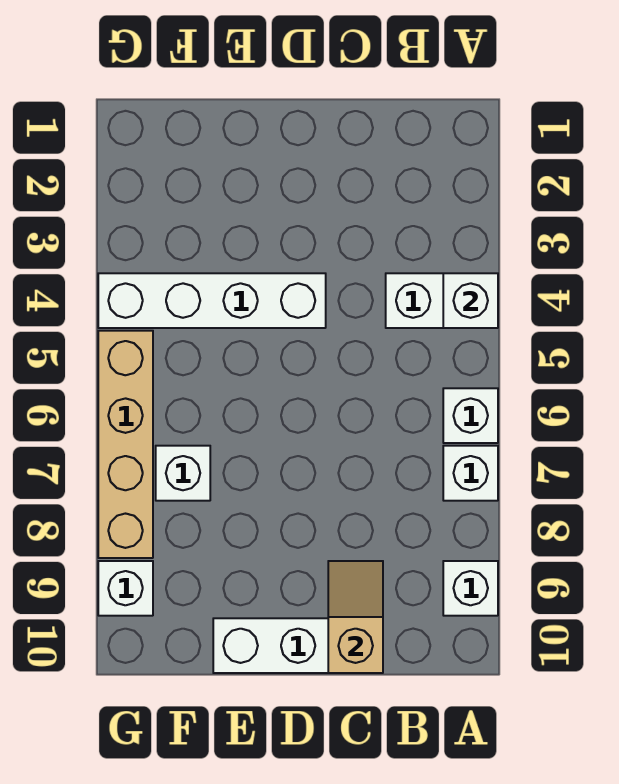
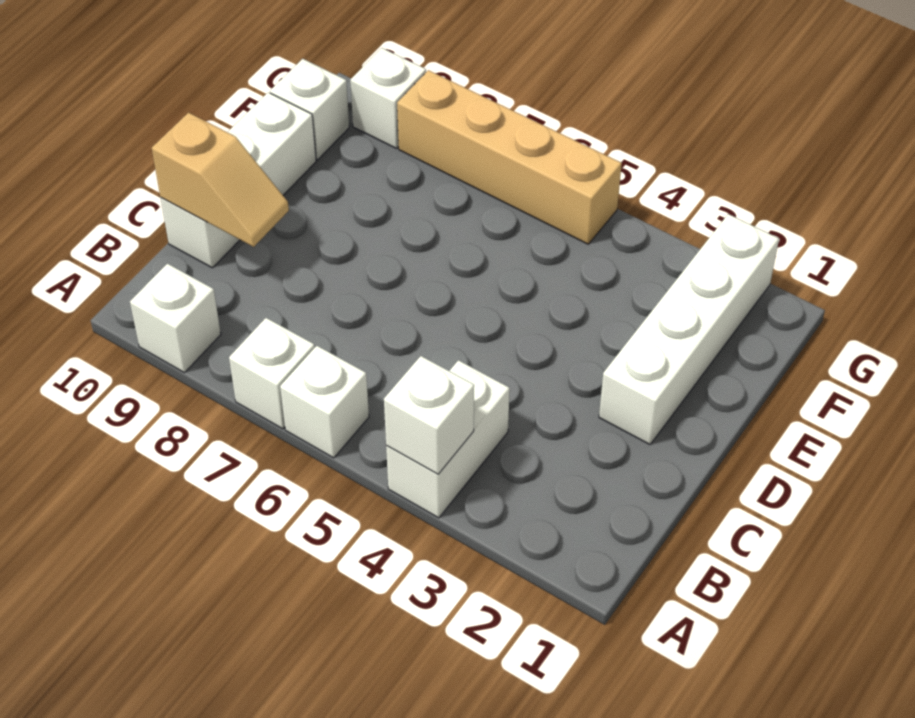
white 1x4 brick [98,273,326,328] -> white 1x4 brick moved to [599,214,779,444]
white 1x1 brick [156,446,210,501] -> white 1x1 brick moved to [270,59,349,160]

